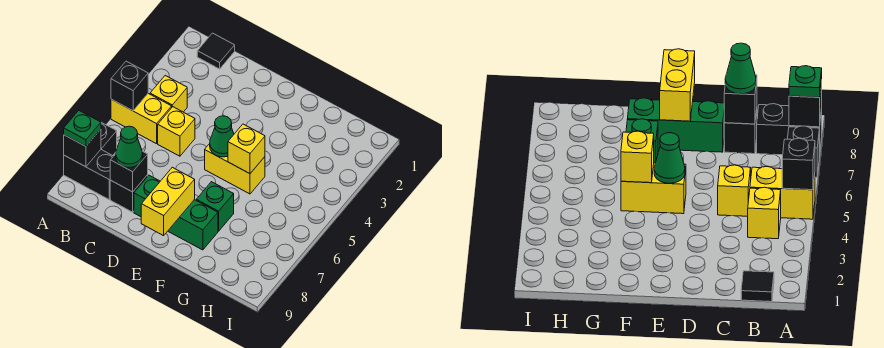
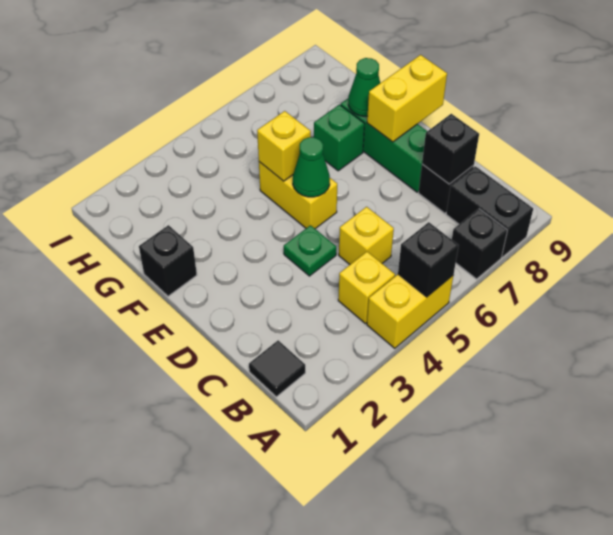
yellow 1x2 brick [111,94,172,144] -> yellow 1x2 brick turned to [367,274,453,348]
black 1x1 brick [64,129,101,167] -> black 1x1 brick moved to [139,225,197,296]
green 1x1 plate [64,111,101,146] -> green 1x1 plate moved to [284,225,336,276]
green 1x1 cone [116,126,143,167] -> green 1x1 cone moved to [348,58,380,116]

